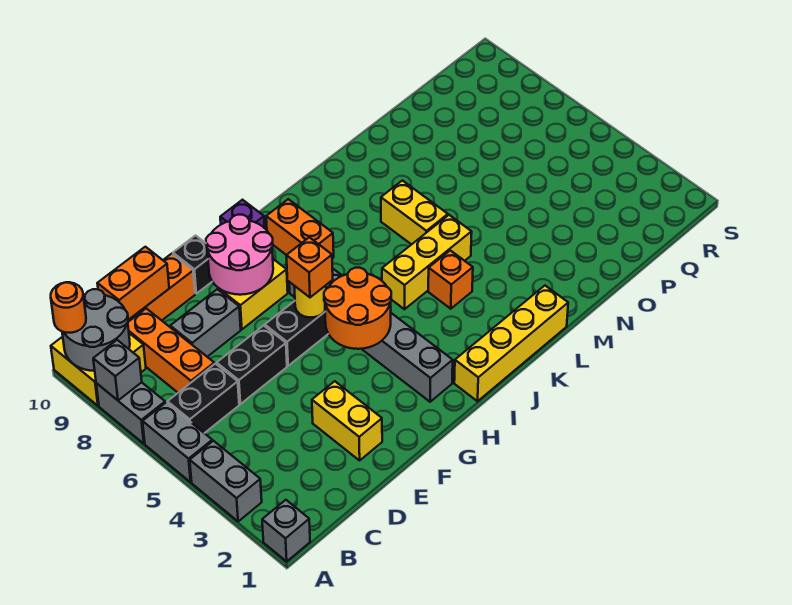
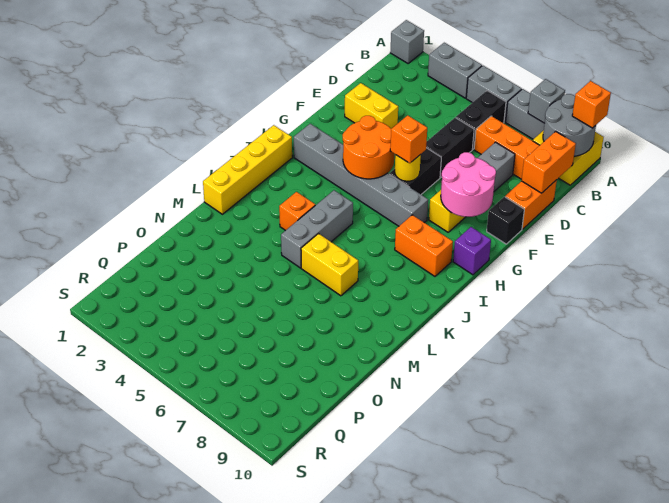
orange 1x1 round brick [51,282,86,333] -> orange 1x1 brick [572,81,611,128]
yellow 1x3 brick [382,215,472,309] -> grey 1x3 brick [281,190,353,268]

